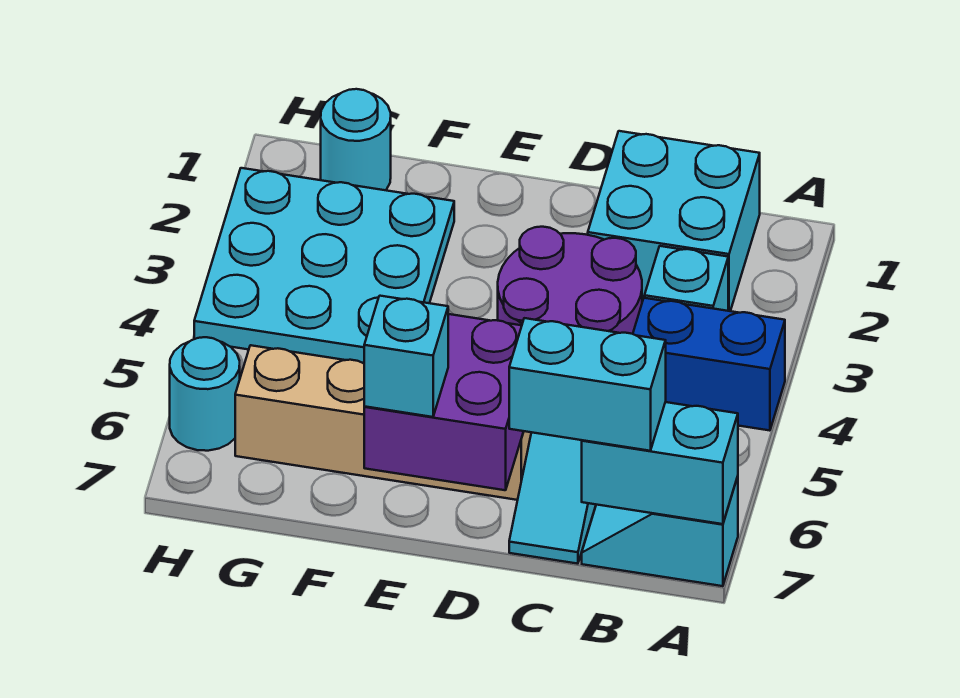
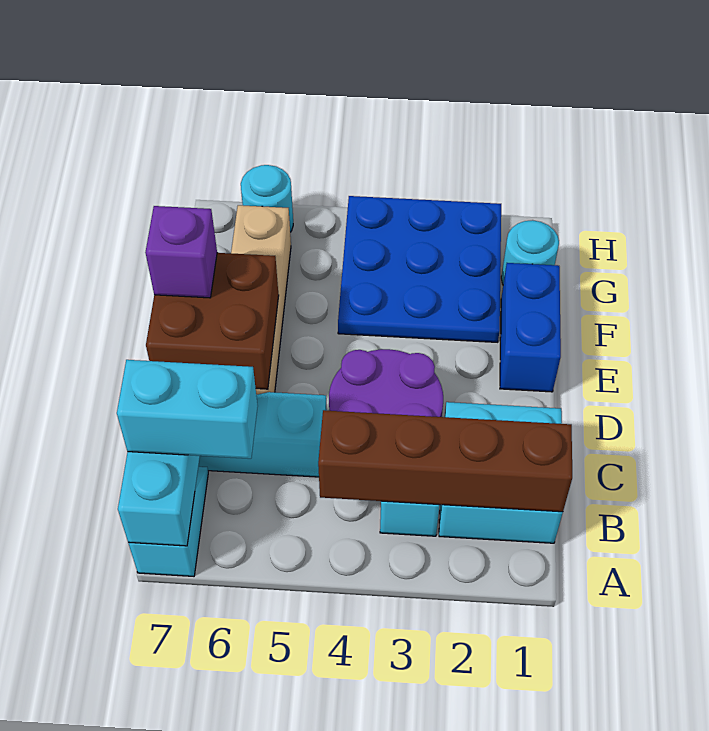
blue 1x2 brick [633,298,785,431] -> blue 1x2 brick moved to [500,263,561,392]
none -> brown 1x4 brick [318,410,572,512]
cyan 1x2 brick [509,318,666,451] -> cyan 1x2 brick turned to [117,360,258,459]
purple 2x2 brick [364,314,524,490] -> brown 2x2 brick [146,253,279,389]
cyan 1x1 brick [364,296,448,417] -> purple 1x1 brick [145,206,217,298]
cyan 3x3 plate [194,168,454,363] -> blue 3x3 plate [338,196,501,342]

